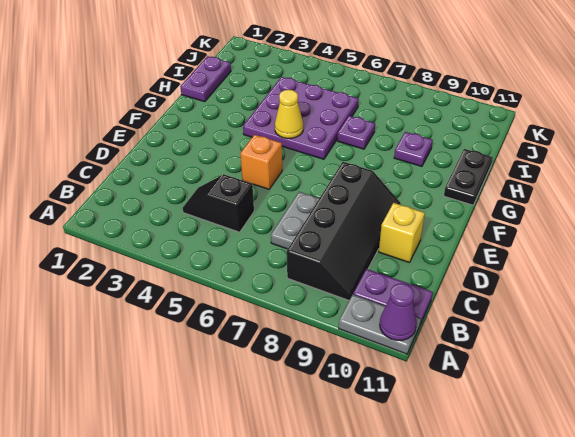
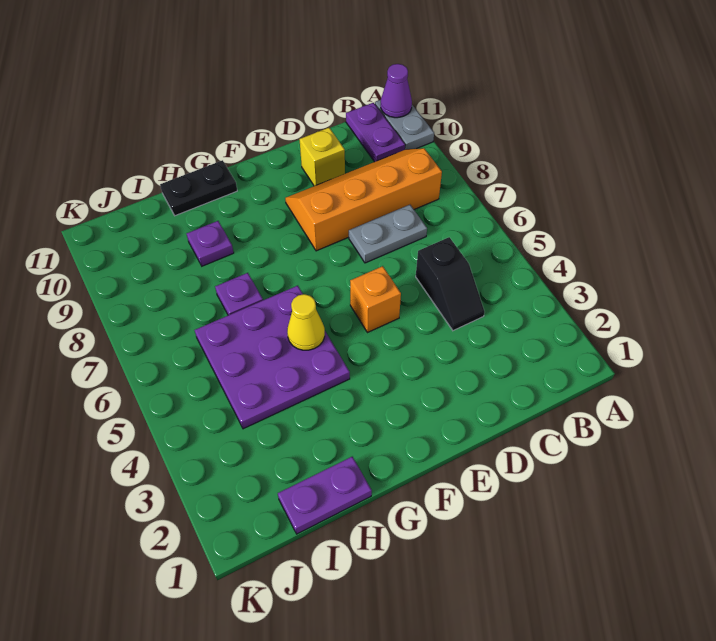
black 2x4 slope [287,162,401,300] -> orange 2x4 slope [285,148,442,251]

